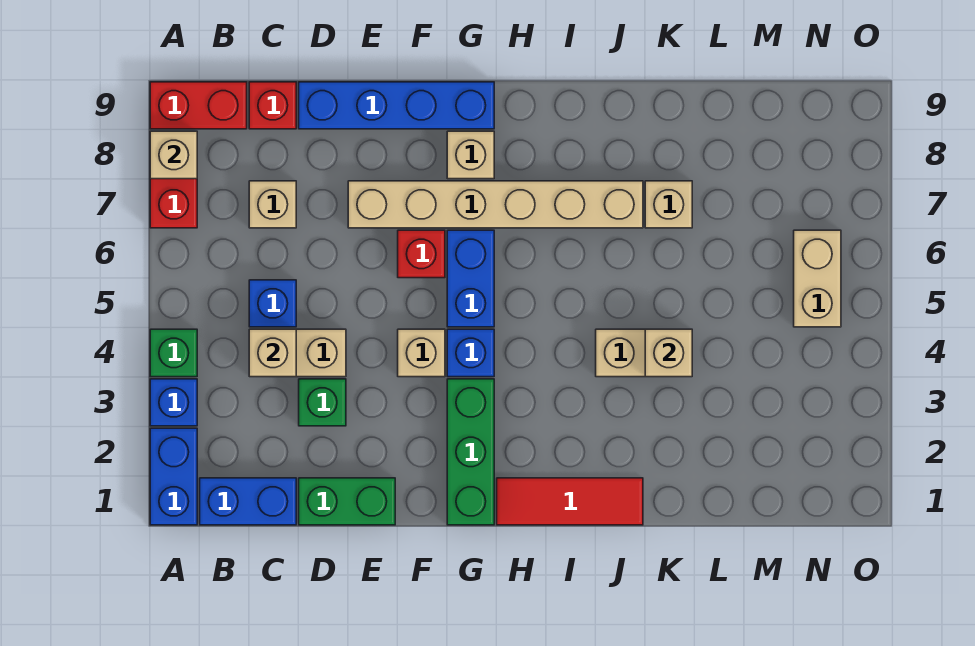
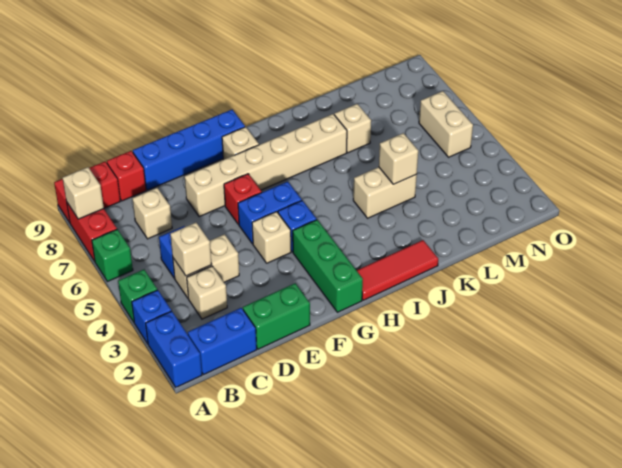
none -> tan 1x1 brick [187,266,227,319]
green 1x1 brick [299,379,346,426] -> green 1x1 brick moved to [92,229,133,282]
blue 1x2 brick [447,230,494,327] -> blue 1x2 brick turned to [238,182,302,244]

